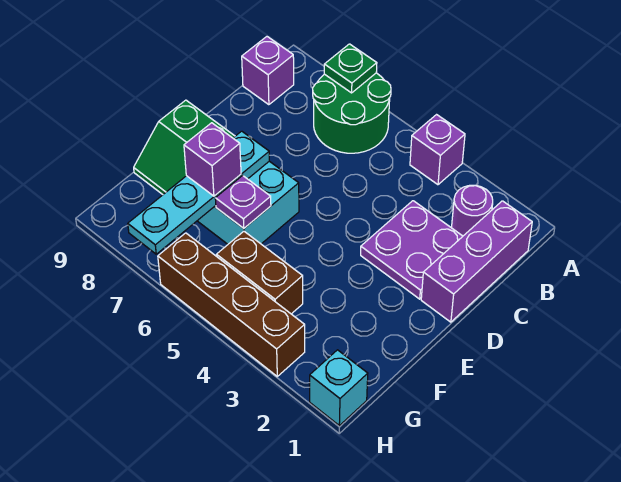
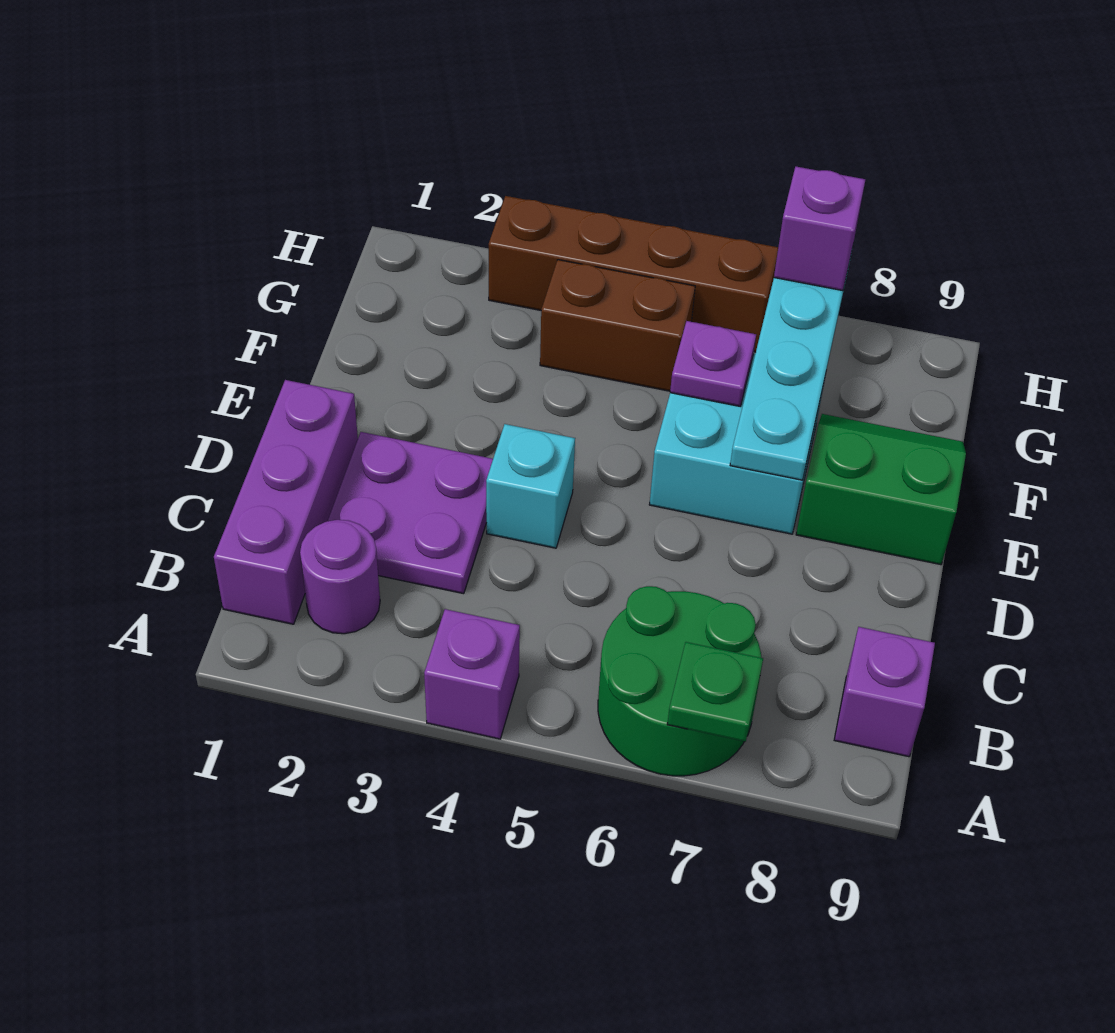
purple 1x1 brick [184,123,241,196] -> purple 1x1 brick moved to [774,167,865,291]
cyan 1x1 brick [310,350,368,426] -> cyan 1x1 brick moved to [486,424,575,548]

